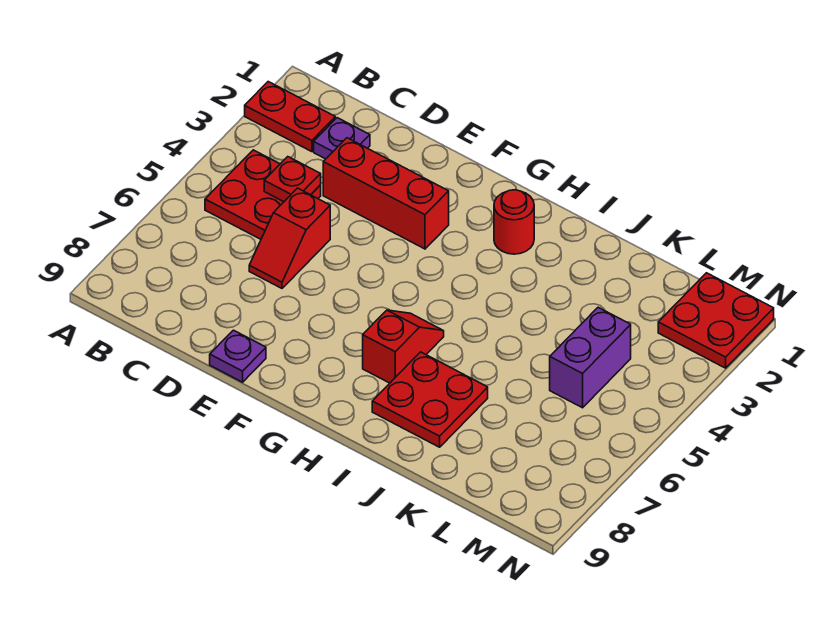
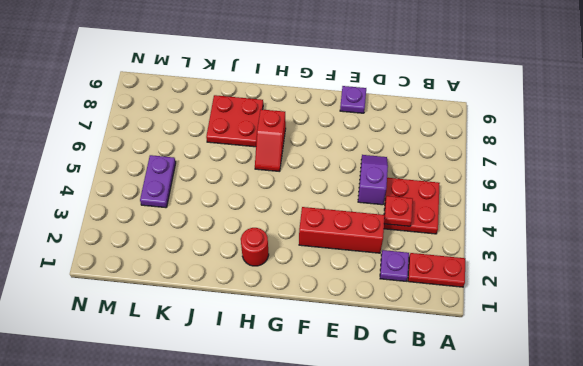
red 1x2 slope [249,188,330,288] -> purple 1x2 slope [358,155,388,205]
purple 1x2 brick [550,307,631,408] -> purple 1x2 plate [140,155,176,208]
red 2x2 plate [658,273,774,368] -> none

